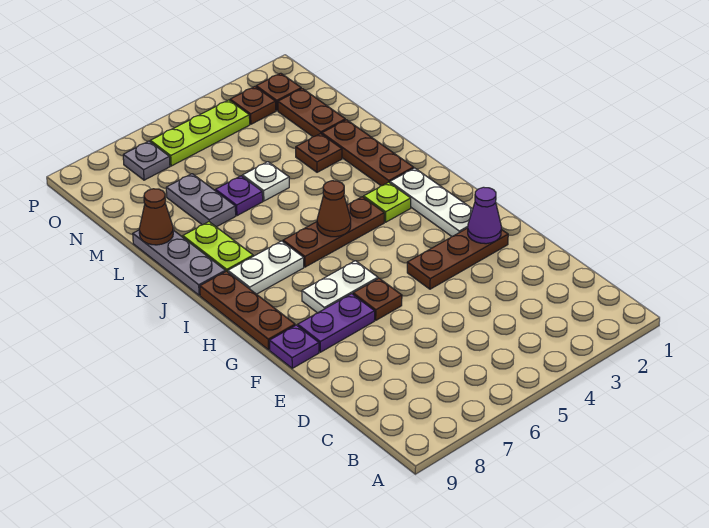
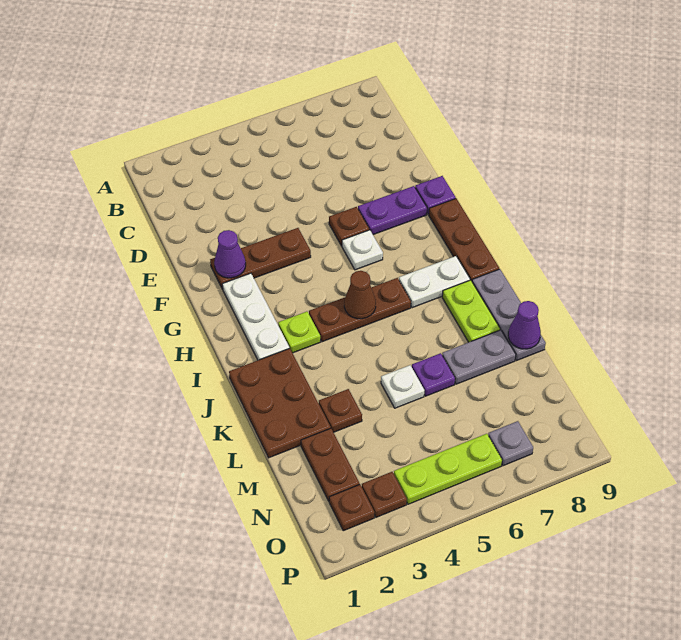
white 1x2 plate [302,261,378,313] -> white 1x1 plate [342,230,383,270]
brown 1x3 plate [322,120,414,186] -> brown 2x3 plate [229,348,331,458]
grey 1x2 plate [166,174,236,227] -> grey 1x2 plate turned to [442,330,516,384]
brown 1x1 cone [139,189,173,245] -> purple 1x1 cone [508,301,541,349]

